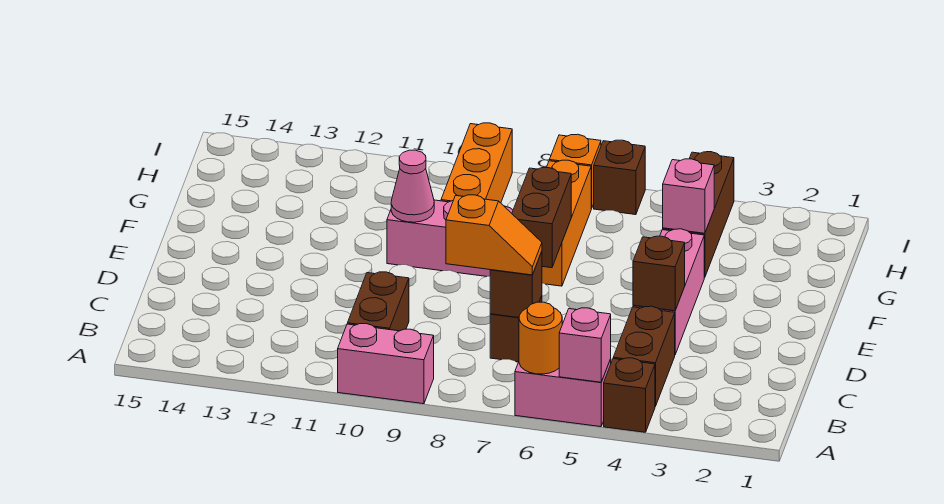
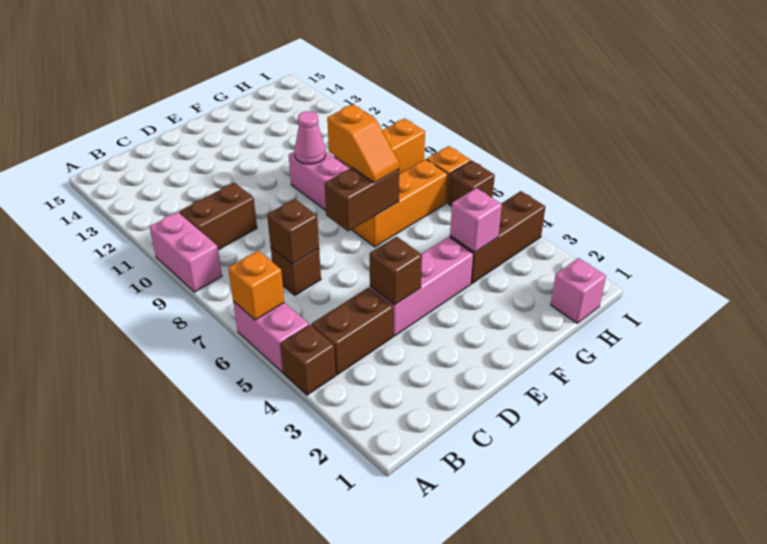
pink 1x1 brick [559,308,611,382] -> pink 1x1 brick moved to [551,258,606,323]
orange 1x1 round brick [519,302,562,374] -> orange 1x1 brick [228,251,284,320]
orange 1x2 slope [446,195,542,275] -> orange 1x2 slope moved to [327,105,399,183]

